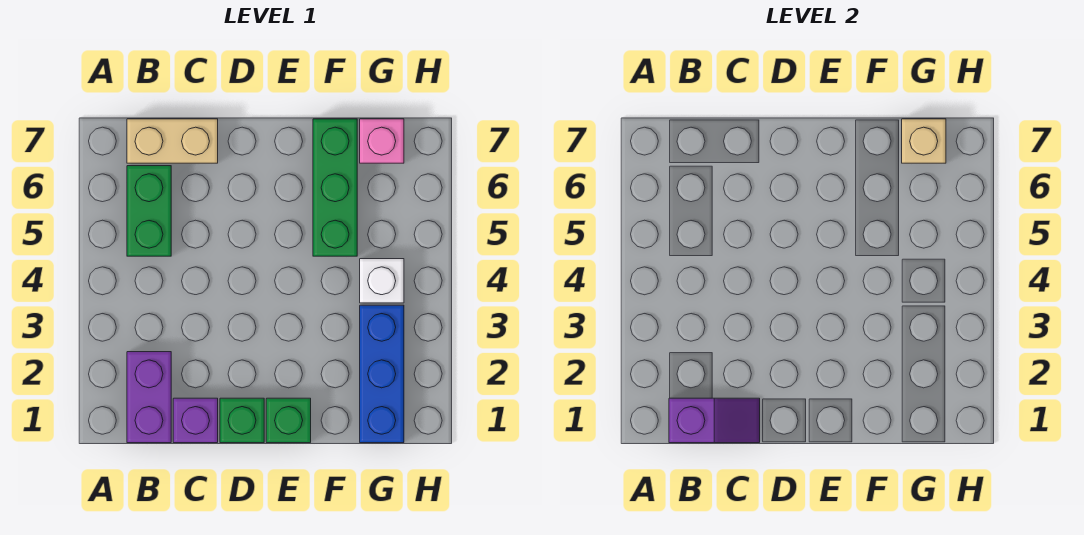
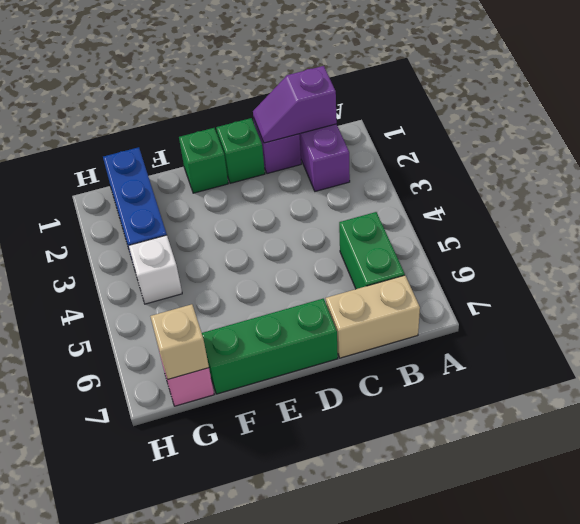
green 1x3 brick [313,119,357,256] -> green 1x3 brick turned to [202,299,338,394]

